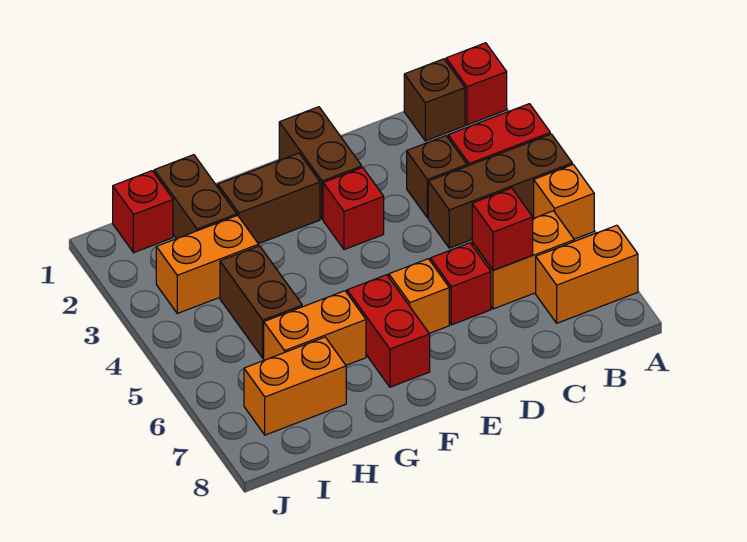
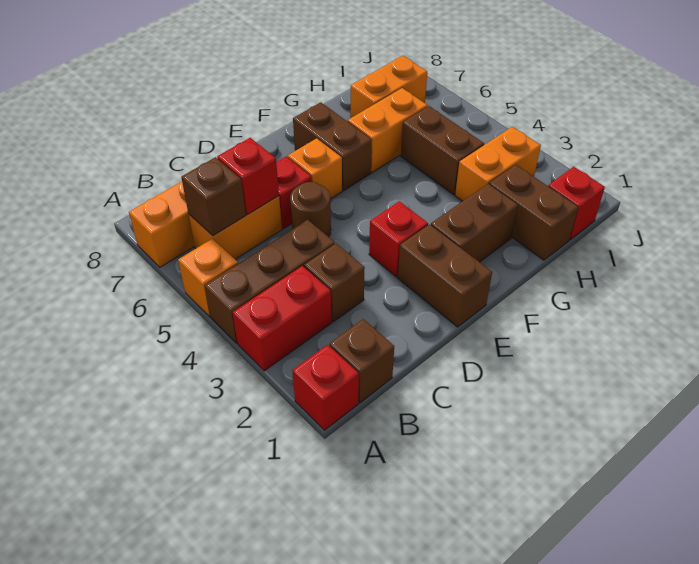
none -> brown 1x1 brick [181,157,246,236]
none -> brown 1x1 round brick [290,182,331,237]
red 1x2 brick [347,275,430,387] -> brown 1x2 brick [293,102,372,191]

